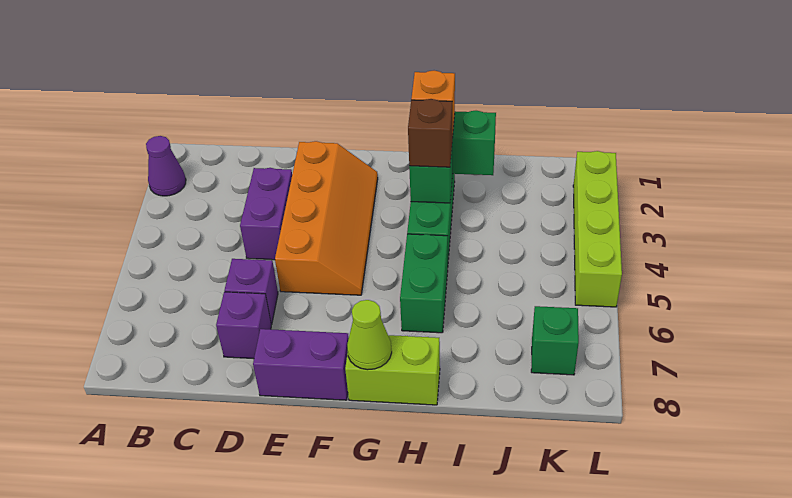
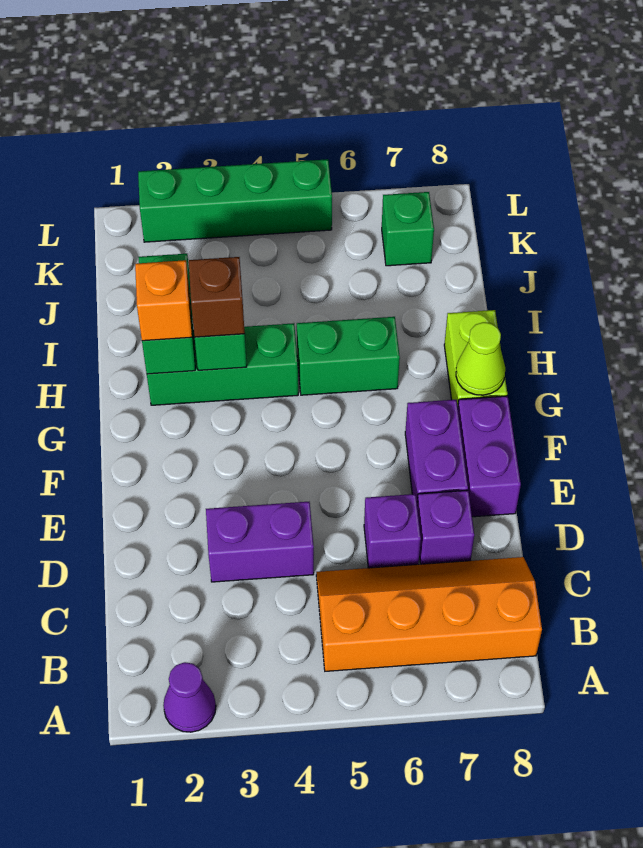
orange 2x4 slope [275,141,378,295] -> orange 2x4 slope moved to [316,557,542,671]
none -> purple 1x2 brick [405,400,468,502]
lime 1x4 brick [573,151,622,307] -> green 1x4 brick [138,159,332,242]

